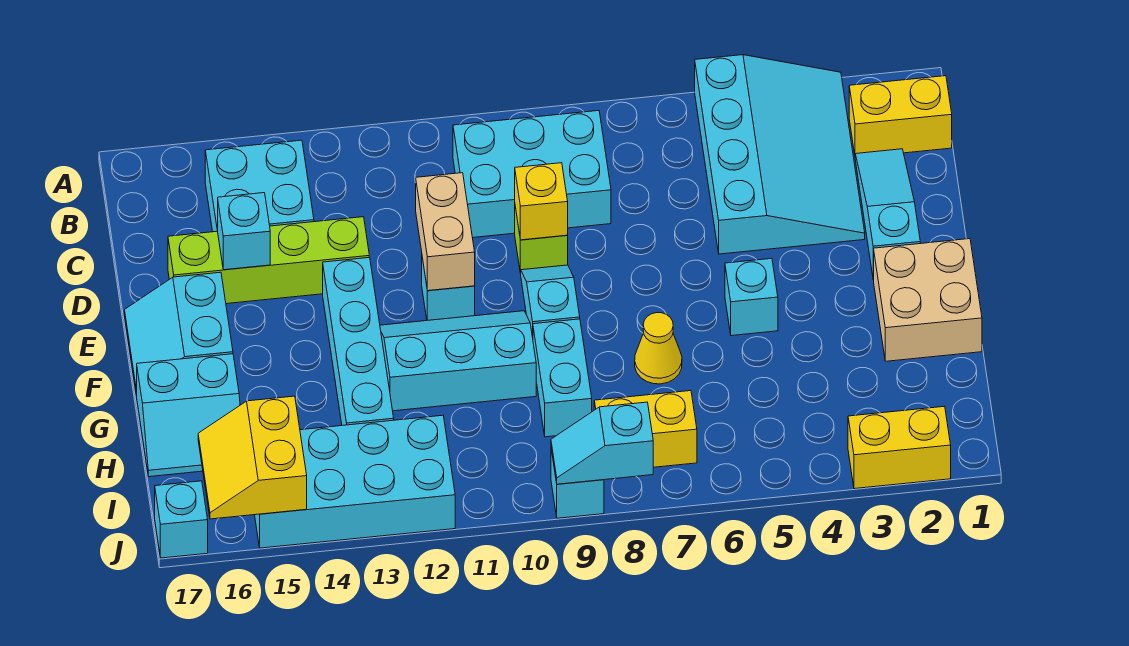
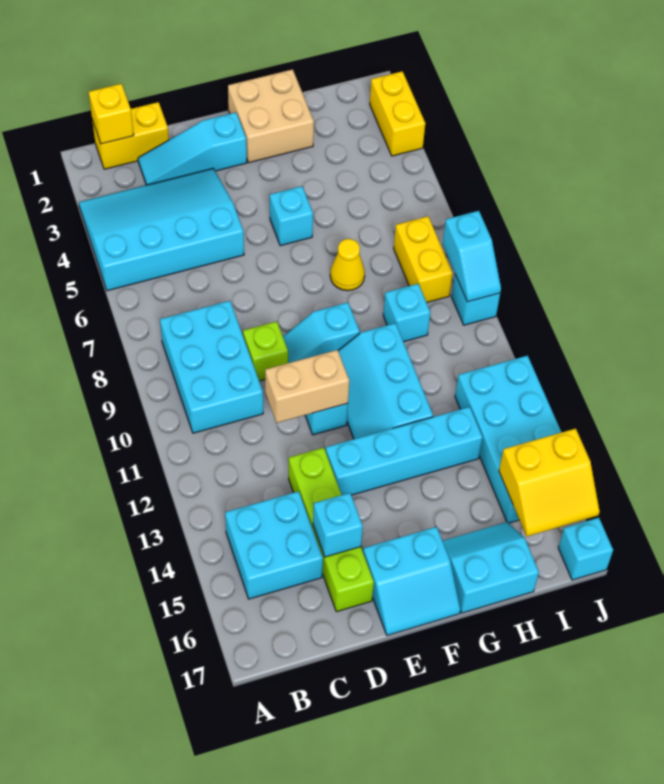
yellow 1x2 brick [849,76,952,154] -> yellow 1x2 brick turned to [92,102,169,169]
yellow 1x1 brick [515,163,568,240] -> yellow 1x1 brick moved to [89,84,134,144]
cyan 1x2 brick [533,319,592,437] -> cyan 1x1 brick [383,284,430,342]
cyan 2x2 slope [137,354,240,477] -> cyan 2x2 slope turned to [443,522,539,613]

